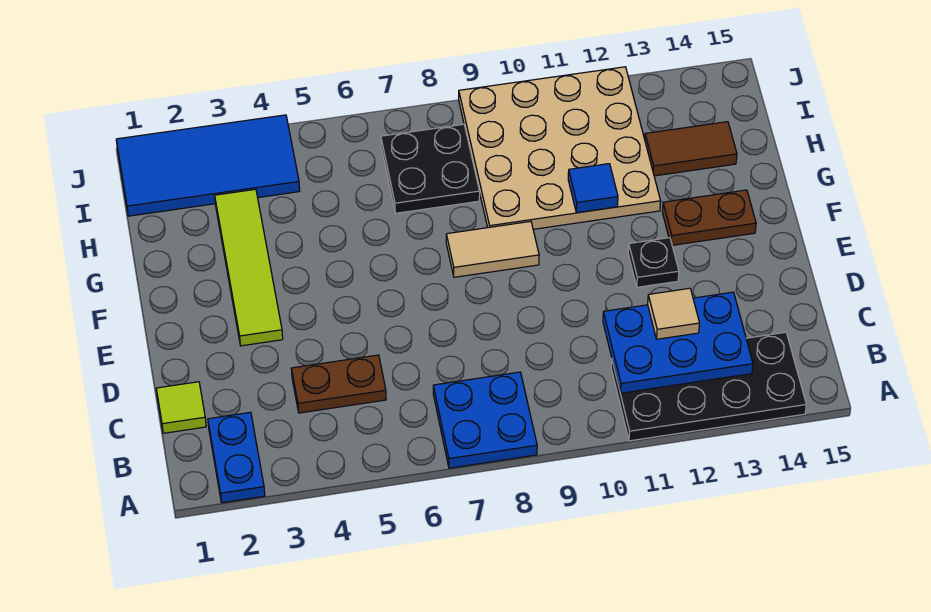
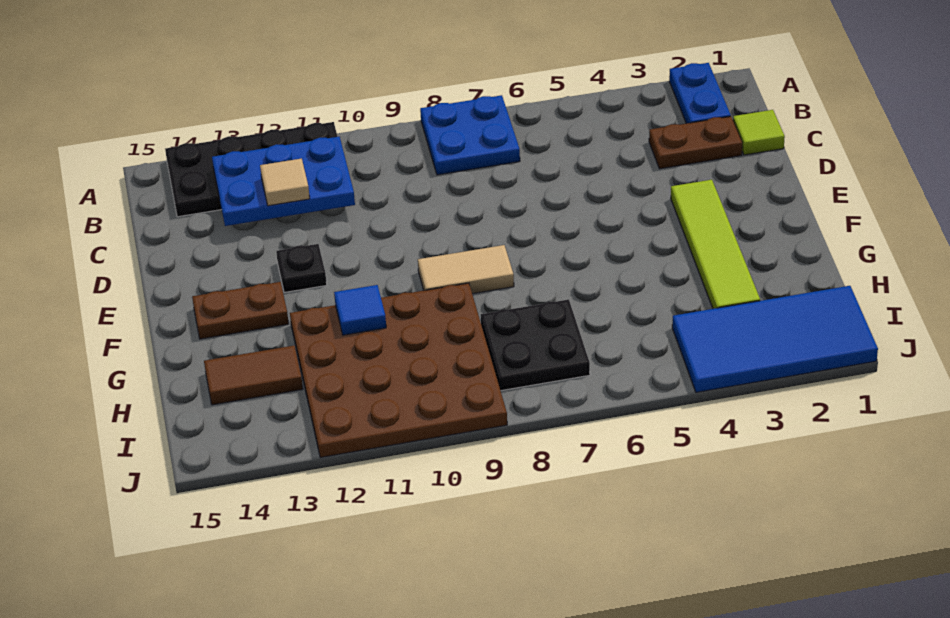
brown 1x2 plate [291,355,386,413] -> brown 1x2 plate moved to [649,116,742,169]
tan 4x4 plate [459,67,661,229] -> brown 4x4 plate [290,283,507,458]

